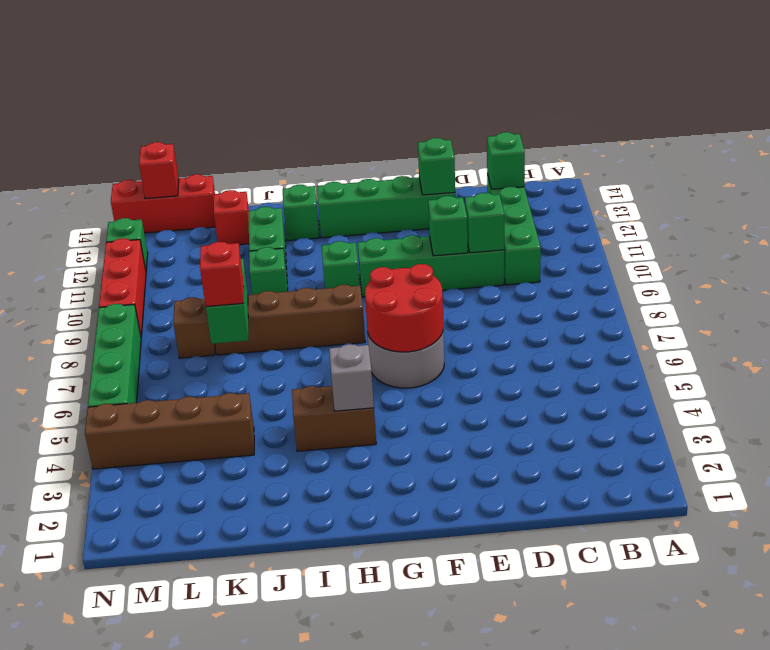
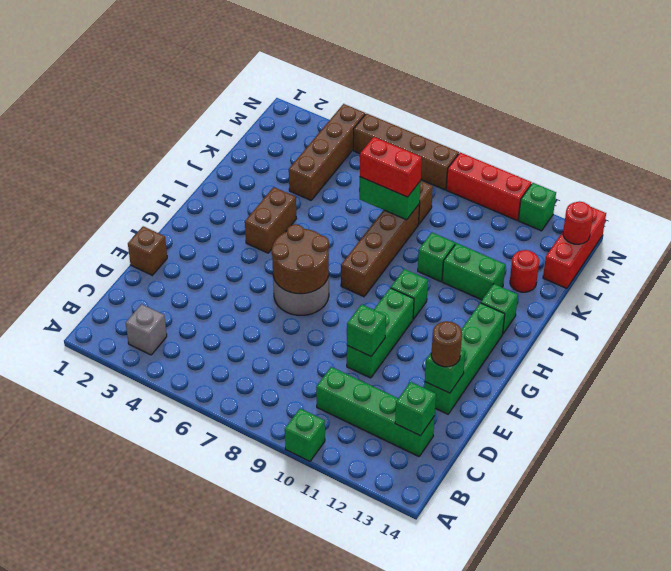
green 1x4 brick [358,235,504,297] -> green 1x3 brick [347,288,414,378]
green 1x1 brick [465,193,504,253] -> green 1x1 brick moved to [285,409,325,461]
none -> brown 1x1 brick [128,226,167,275]
none -> brown 1x1 round brick [431,321,462,367]
red 2x2 round brick [365,264,443,352] -> brown 2x2 round brick [272,224,329,294]
grey 1x1 brick [329,344,374,411] -> grey 1x1 brick moved to [126,304,167,355]
red 1x1 brick [200,242,244,307] -> red 1x2 brick [360,137,422,197]
red 1x1 brick [214,190,249,245] -> red 1x1 round brick [510,250,539,292]
red 1x1 brick [139,142,179,199] -> red 1x1 round brick [563,201,593,244]
green 1x4 brick [88,304,141,407] -> brown 1x4 brick [353,114,459,190]

